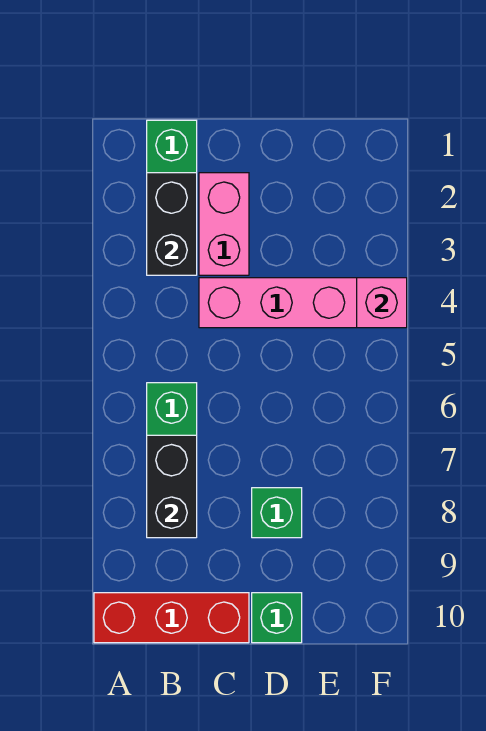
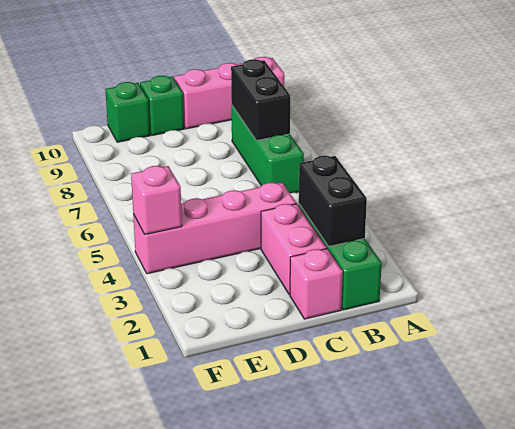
red 1x3 brick [94,593,249,643] -> pink 1x3 brick [174,57,284,129]
none -> pink 1x1 brick [290,249,343,319]
green 1x1 brick [252,488,302,538] -> green 1x1 brick moved to [105,82,150,142]

